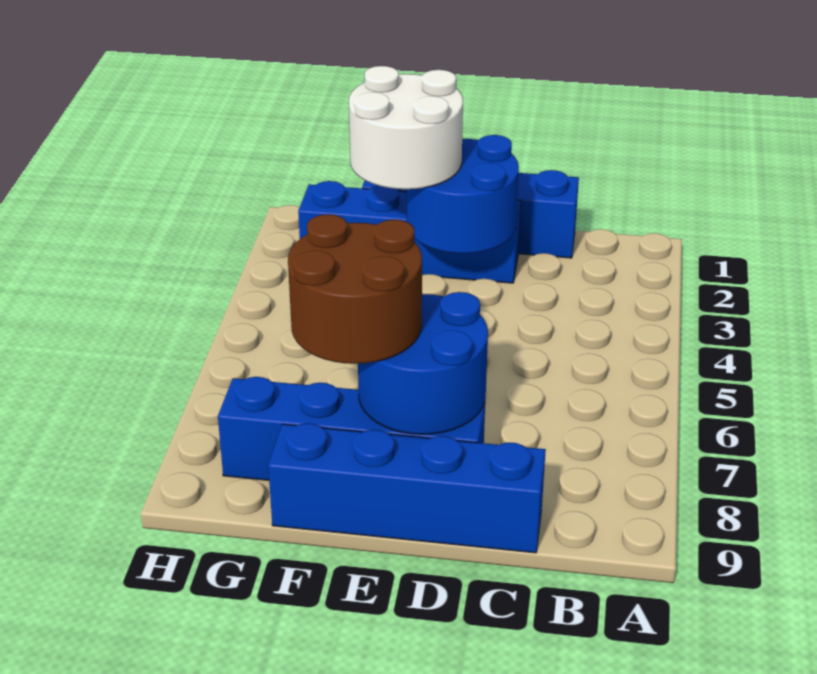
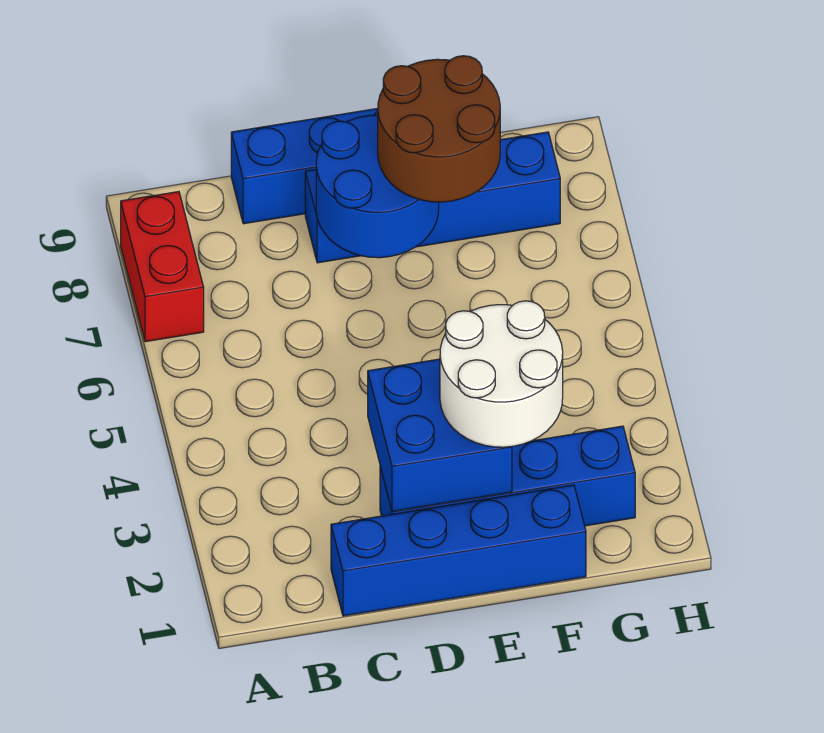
none -> red 1x2 brick [121,192,204,342]
blue 2x2 round brick [407,135,519,253] -> blue 2x2 brick [368,359,512,511]

